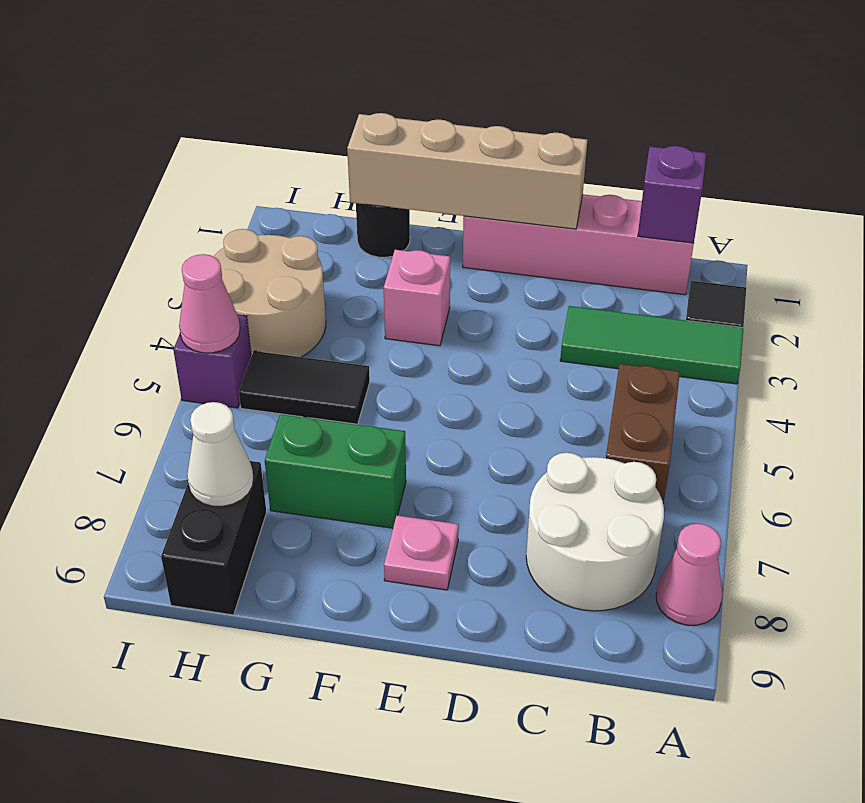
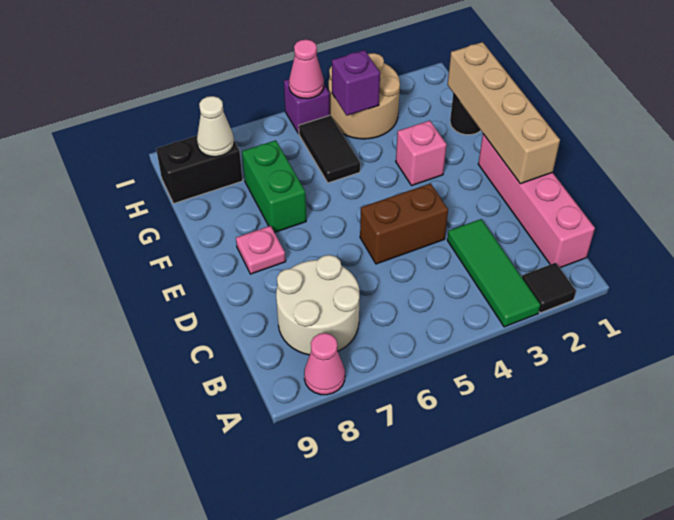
purple 1x1 brick [638,146,706,243] -> purple 1x1 brick moved to [332,50,380,116]
brown 1x2 brick [606,364,680,503] -> brown 1x2 brick moved to [360,183,448,264]

